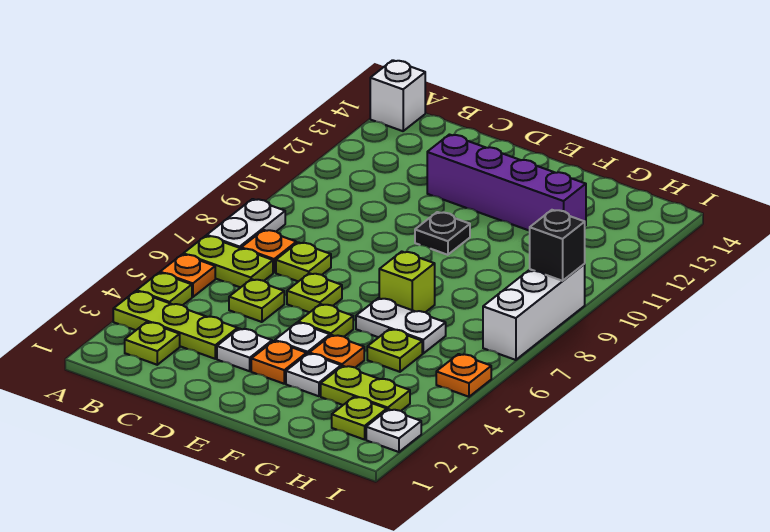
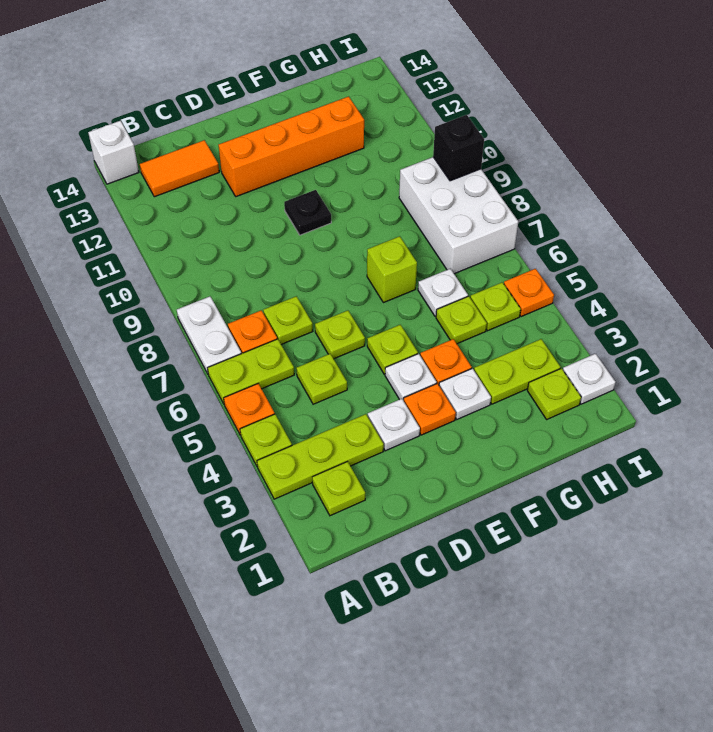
none -> orange 1x2 tile [140,140,219,197]
purple 1x4 brick [427,135,586,231] -> orange 1x4 brick [218,96,364,197]
white 1x2 plate [356,298,446,353] -> white 1x1 plate [418,269,468,317]
none -> lime 1x1 plate [470,282,521,331]
white 1x3 brick [483,264,585,360] -> white 2x3 brick [399,157,518,274]

